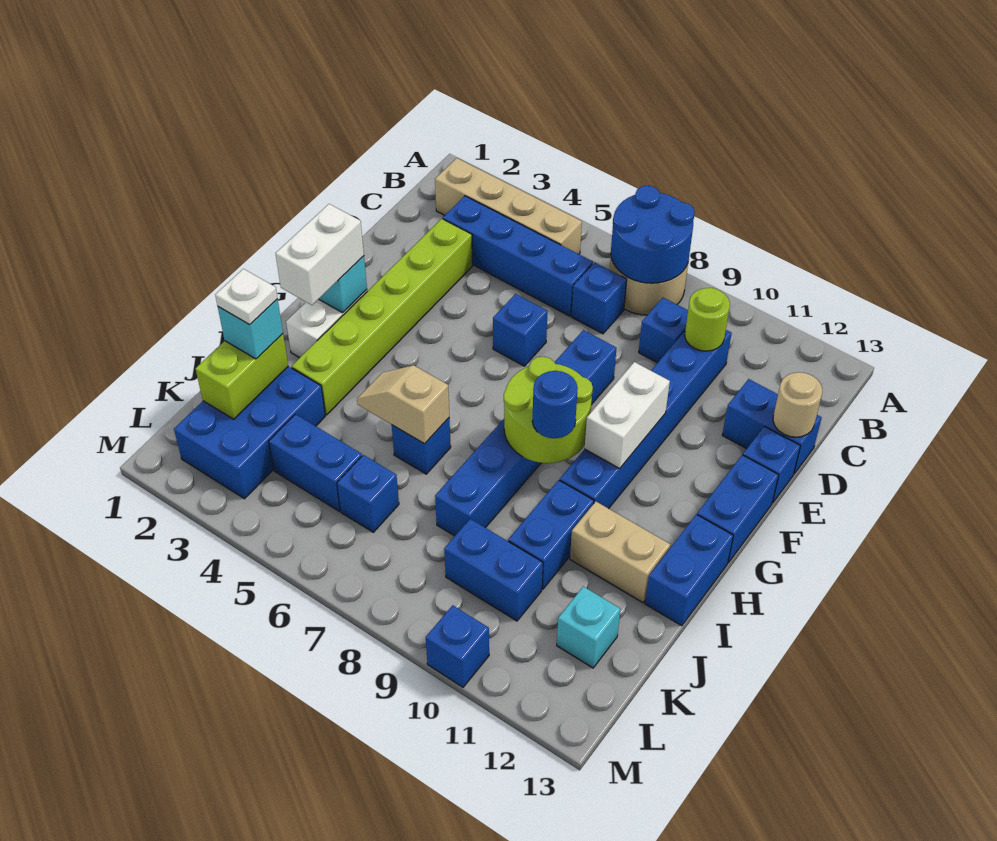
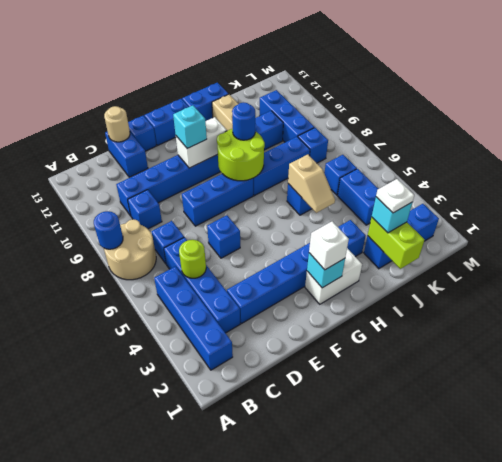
blue 2x2 round brick [611,186,695,283] -> blue 1x1 round brick [94,211,123,249]
tan 1x4 brick [435,158,582,254] -> blue 1x4 brick [154,266,233,370]
lime 1x1 round brick [685,288,730,351] -> lime 1x1 round brick moved to [179,240,206,278]
lime 1x6 brick [291,219,472,415] -> blue 1x6 brick [227,220,366,324]
white 1x2 brick [275,204,364,305] -> white 1x1 brick [309,221,349,270]
blue 2x3 brick [174,366,325,499] -> blue 1x3 brick [364,204,439,269]
lime 1x2 brick [196,334,288,419] -> lime 1x2 brick turned to [368,217,425,269]
blue 1x2 brick [444,519,543,621] -> blue 1x3 brick [260,90,314,142]
cyan 1x1 brick [557,586,621,668] -> cyan 1x1 brick moved to [173,105,207,148]
blue 1x1 brick [426,605,489,687] -> blue 1x1 brick moved to [298,128,328,163]

